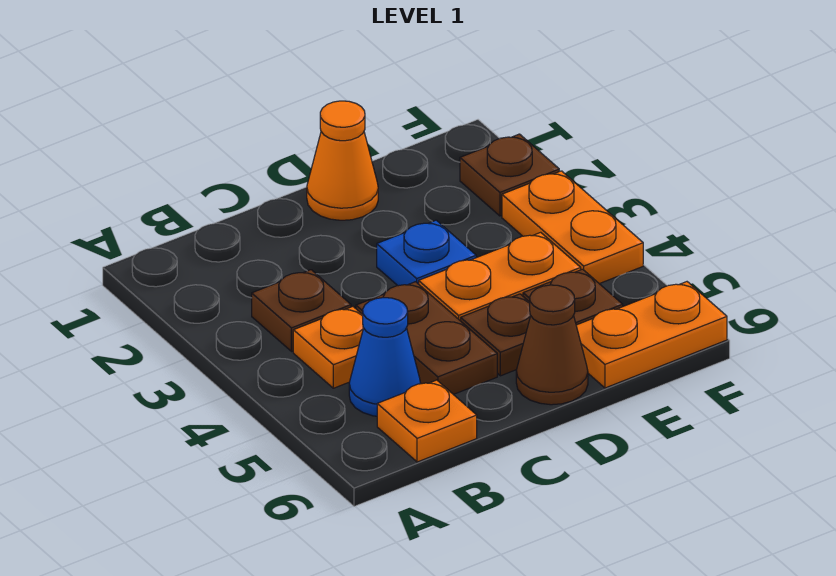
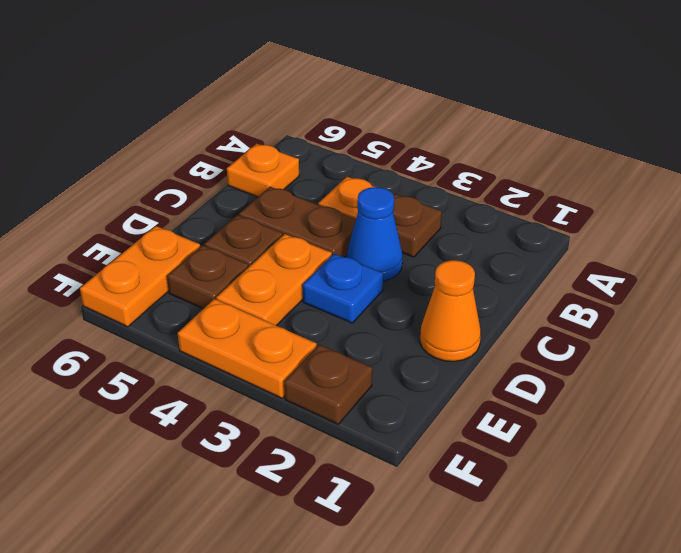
blue 1x1 cone [349,298,421,416] -> blue 1x1 cone moved to [347,187,403,281]
brown 1x1 cone [516,285,588,405] -> none

